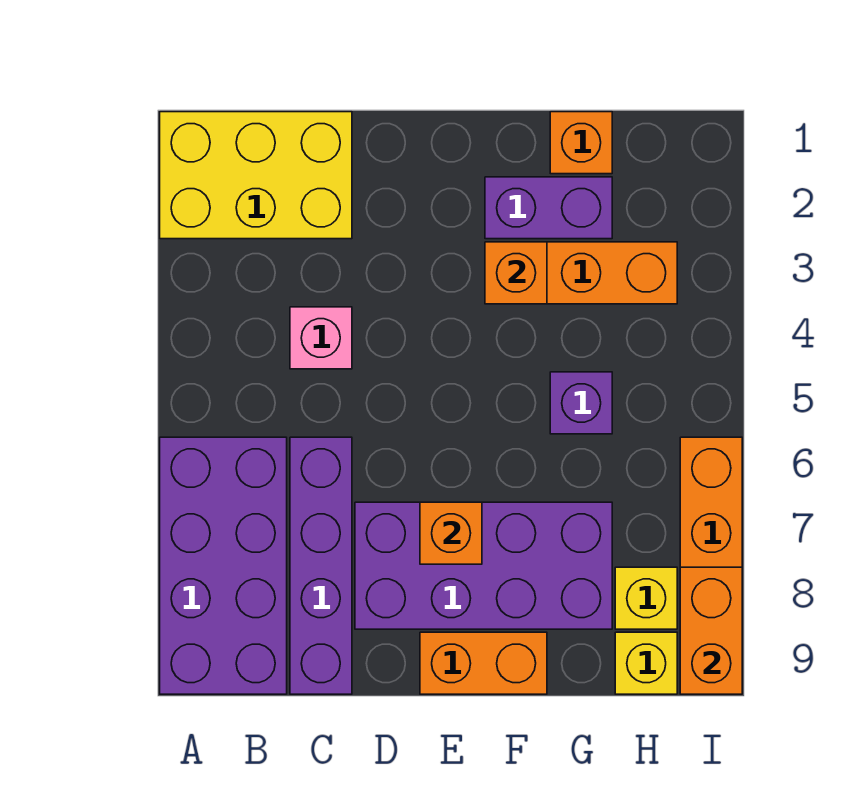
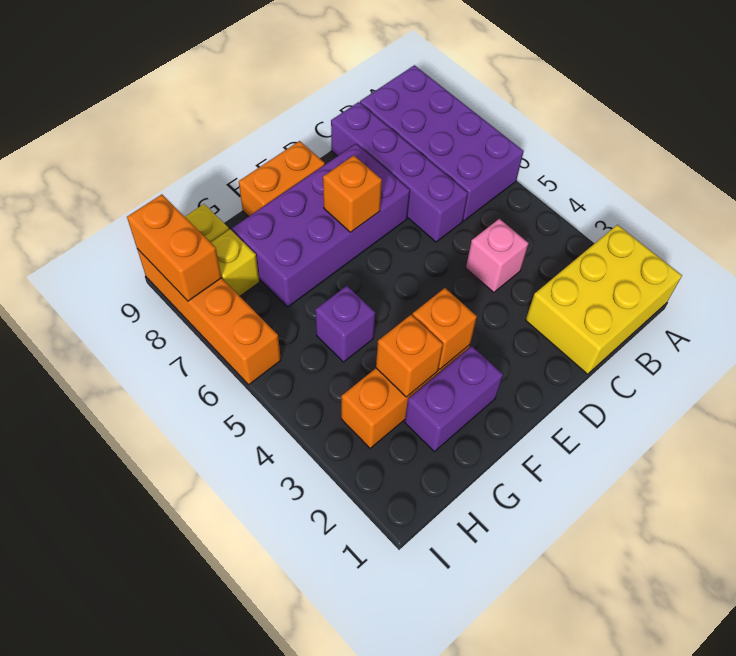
orange 1x1 brick [550,112,612,174] -> orange 1x1 brick moved to [376,315,443,397]

